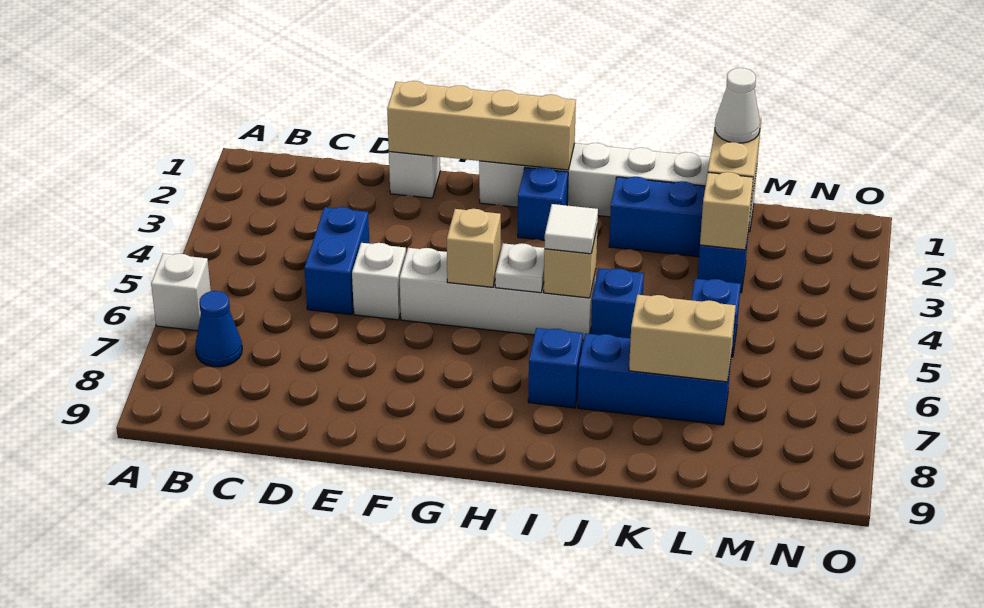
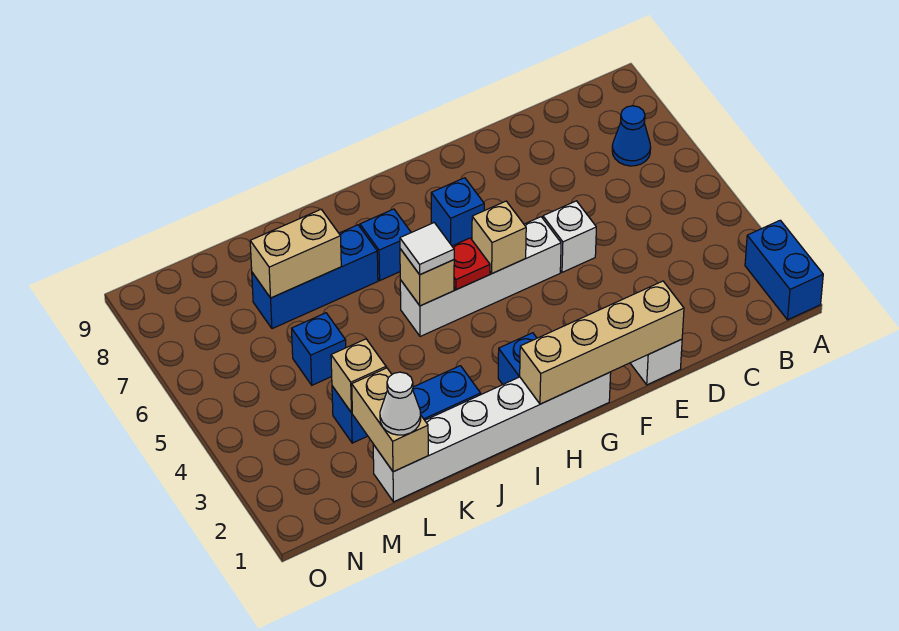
white 1x1 brick [151,254,211,331] -> none
blue 1x2 brick [304,207,370,315] -> blue 1x2 brick moved to [745,220,823,320]
white 1x1 plate [495,243,545,293] -> red 1x1 plate [452,238,490,290]
blue 1x1 brick [591,268,644,338] -> blue 1x1 brick moved to [431,178,484,246]

